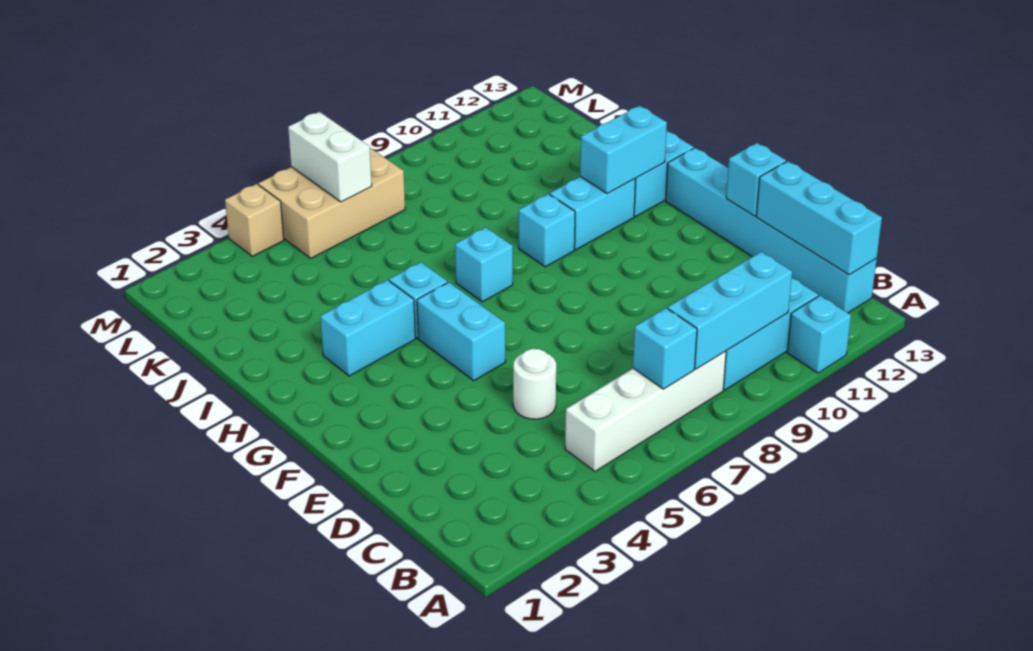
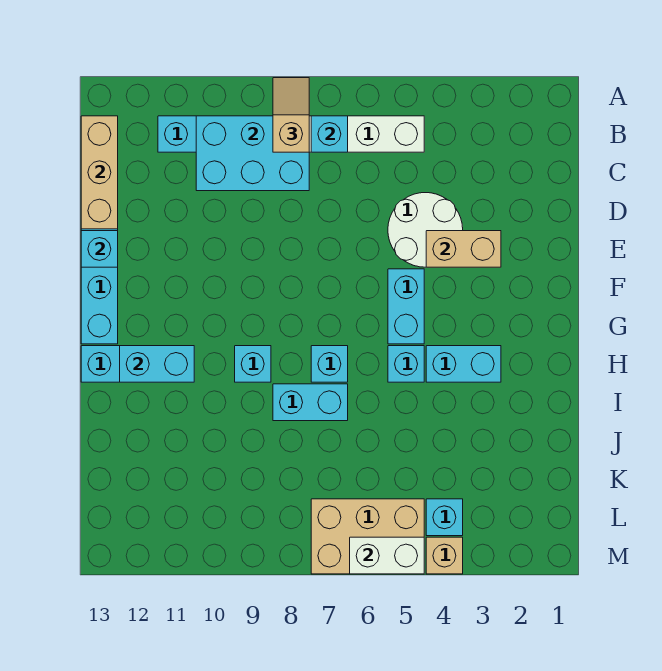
none -> tan 1x2 slope [273,78,309,152]
cyan 1x1 brick [787,296,851,373] -> cyan 1x1 brick moved to [426,499,463,536]
cyan 1x3 brick [668,252,792,369] -> cyan 2x3 brick [196,116,309,191]
cyan 1x3 brick [756,161,882,275] -> tan 1x3 brick [81,116,118,229]
white 1x1 round brick [513,349,556,419] -> white 2x2 round brick [388,193,463,267]
none -> tan 1x2 brick [426,231,501,267]
cyan 1x2 brick [550,177,635,250] -> cyan 1x2 brick moved to [273,384,348,421]
white 1x2 brick [288,112,372,202] -> white 1x2 brick turned to [350,537,424,574]

